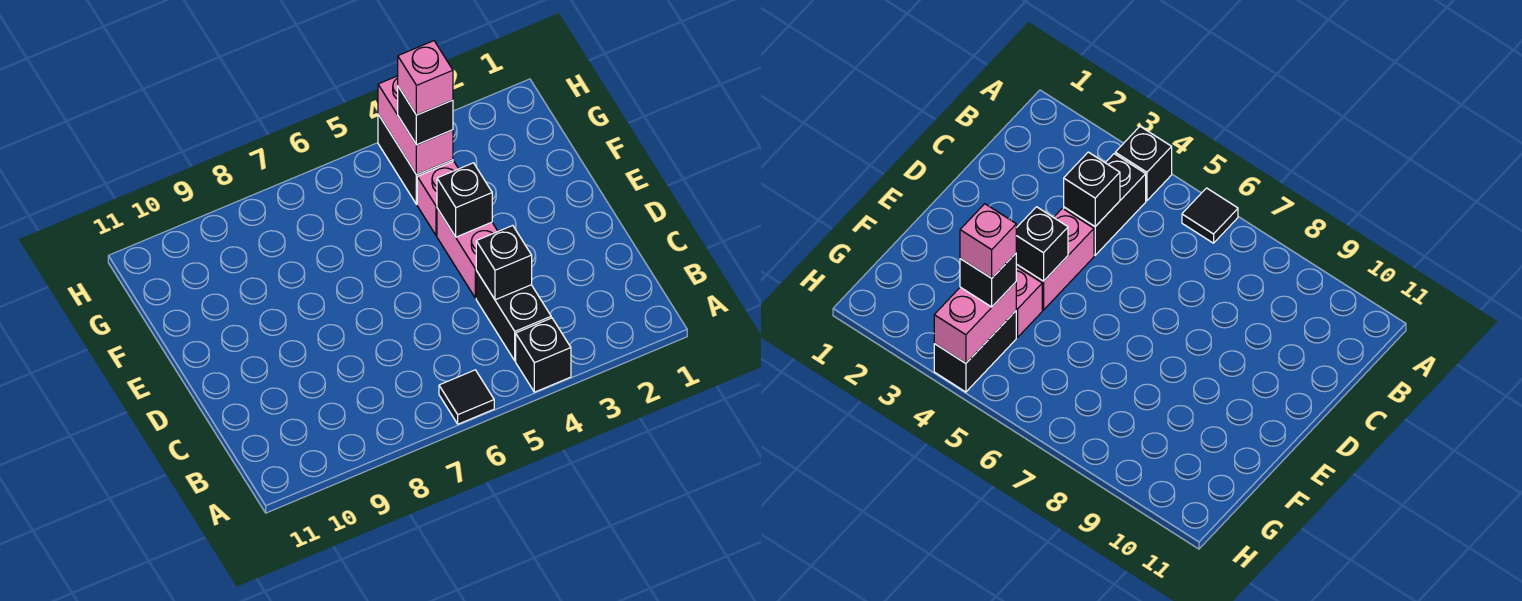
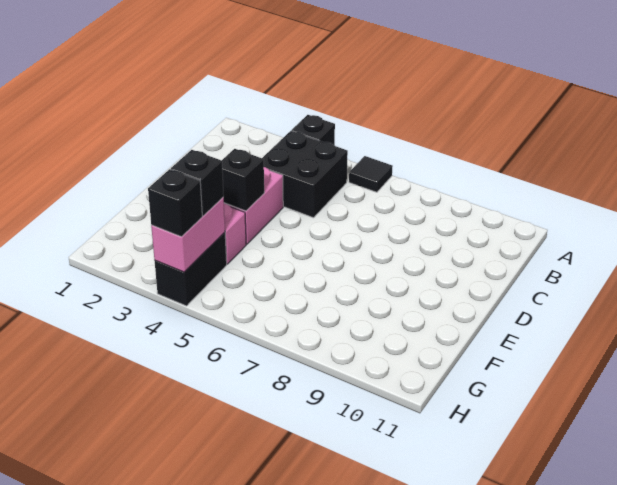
black 1x2 brick [476,271,551,361] -> black 2x2 brick [262,131,348,218]
black 1x1 brick [476,225,532,300] -> black 1x1 brick moved to [148,169,202,237]
pink 1x1 brick [398,41,453,115] -> none

